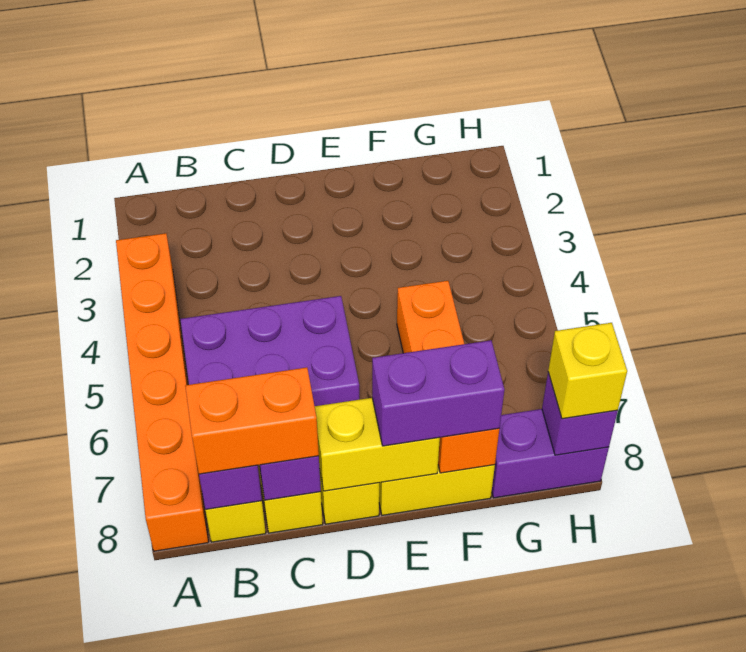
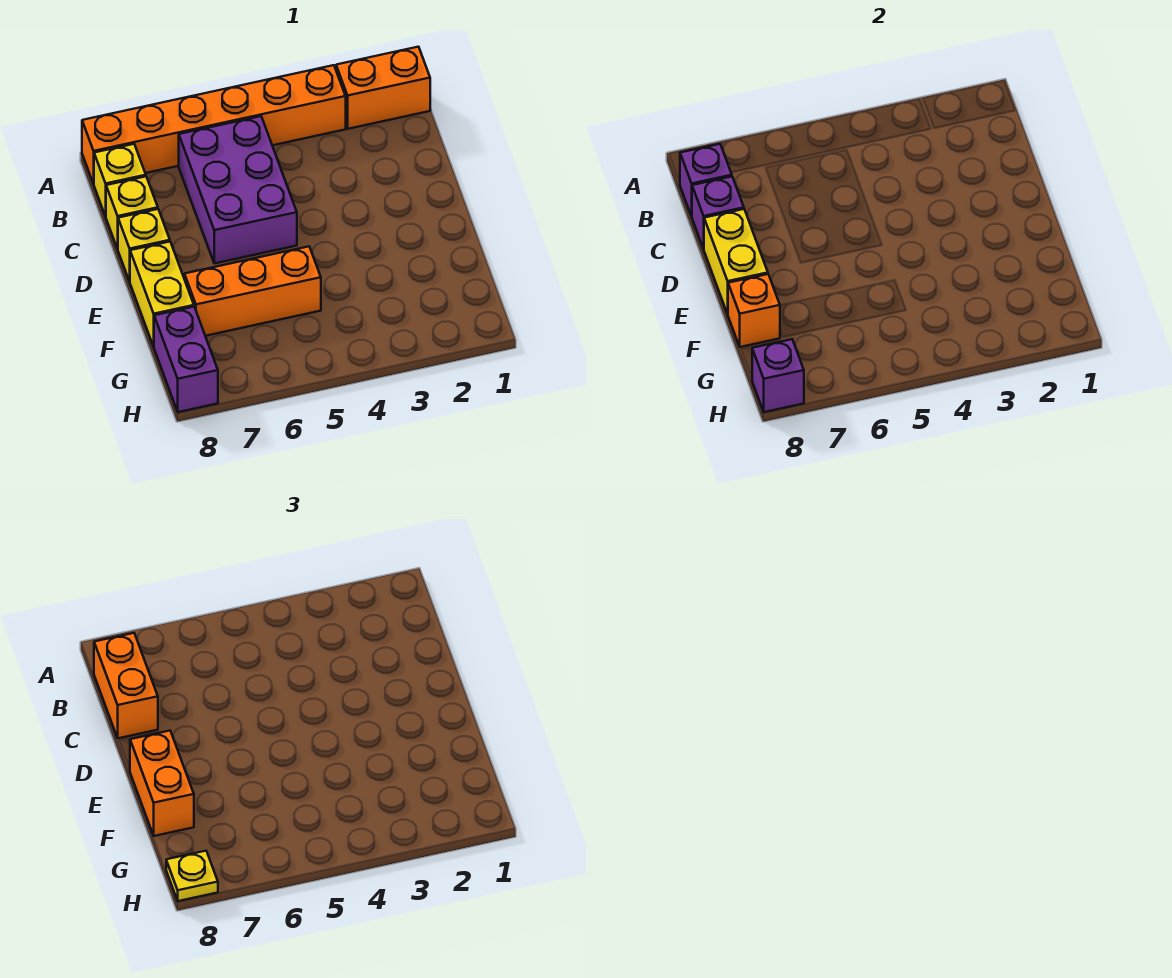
none -> orange 1x2 brick [336,47,430,129]
purple 1x2 brick [372,340,504,446] -> orange 1x2 brick [130,731,194,836]
yellow 1x1 brick [548,323,627,419] -> yellow 1x1 plate [166,851,218,901]

